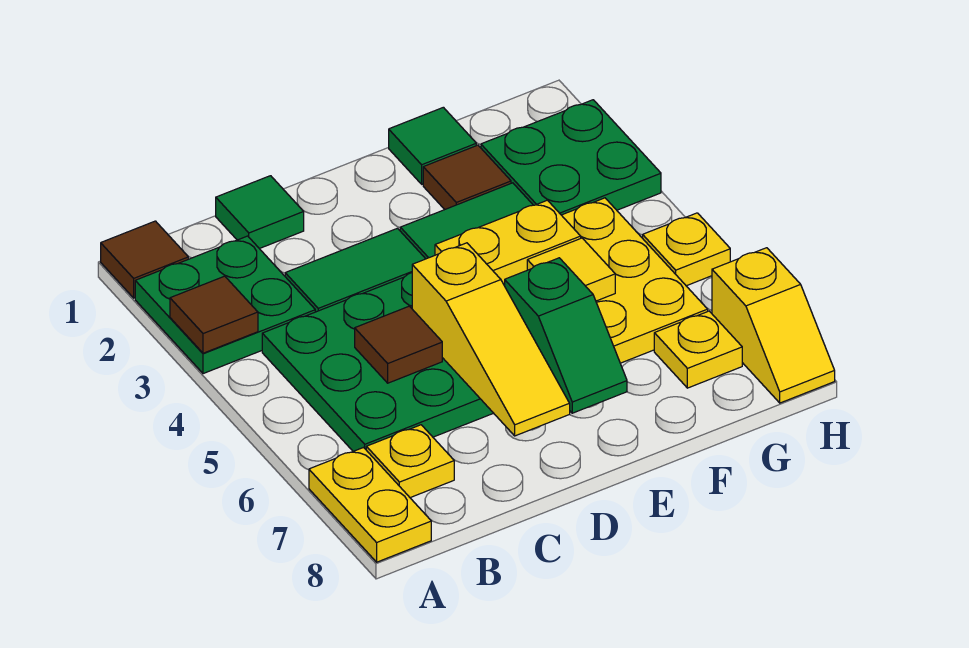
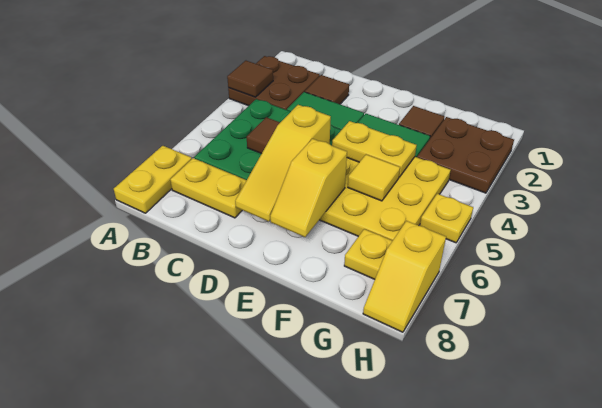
brown 1x1 tile [101,221,188,298] -> brown 1x1 tile moved to [305,75,349,104]
green 2x2 plate [135,236,315,374] -> brown 2x2 plate [228,56,320,110]
yellow 1x1 plate [366,425,454,498] -> yellow 1x2 plate [170,158,247,218]
green 1x1 tile [216,176,304,249] -> none
green 1x2 slope [505,258,627,413] -> yellow 1x2 slope [270,139,347,237]
green 1x1 tile [389,107,476,184] -> none
green 2x2 plate [481,100,661,215] -> brown 2x2 plate [417,117,514,193]

